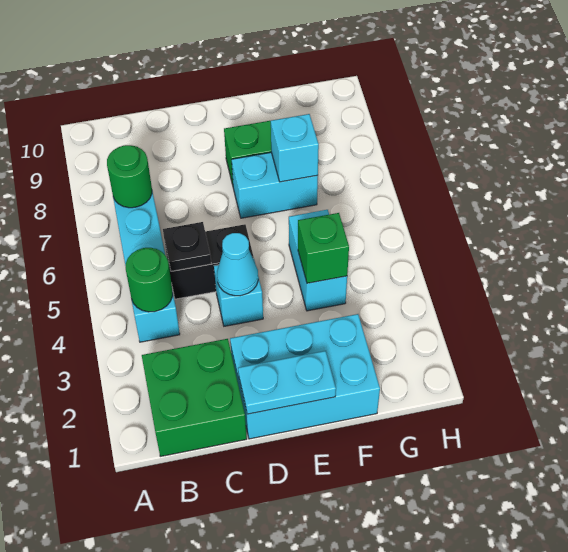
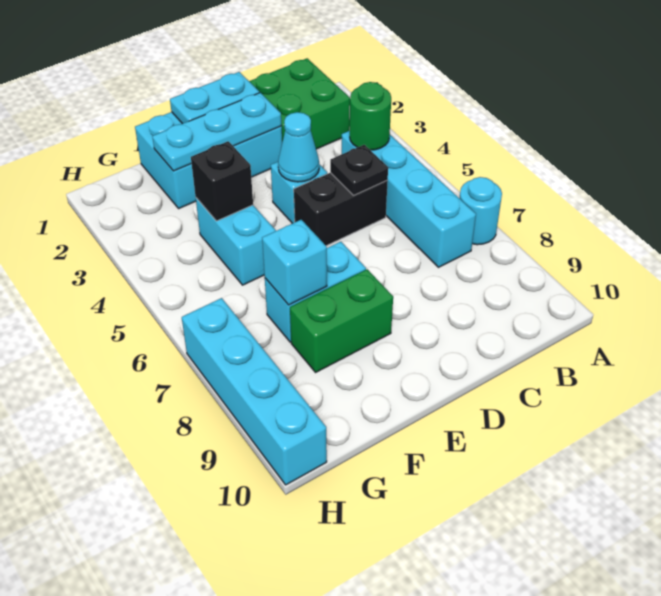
none -> cyan 1x1 round brick [460,177,502,245]
green 1x1 round brick [107,145,152,208] -> none
none -> cyan 1x3 plate [152,93,282,171]
green 1x1 brick [298,213,349,283] -> black 1x1 brick [191,141,253,221]
none -> cyan 1x4 brick [182,298,327,485]

